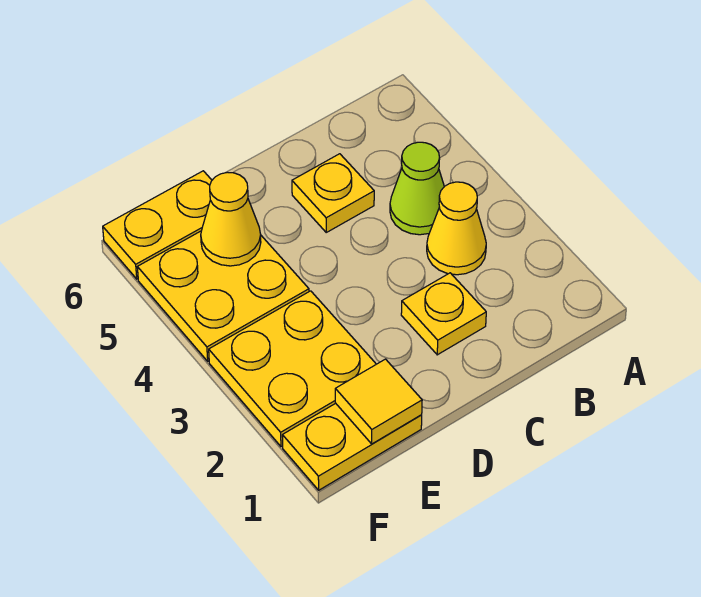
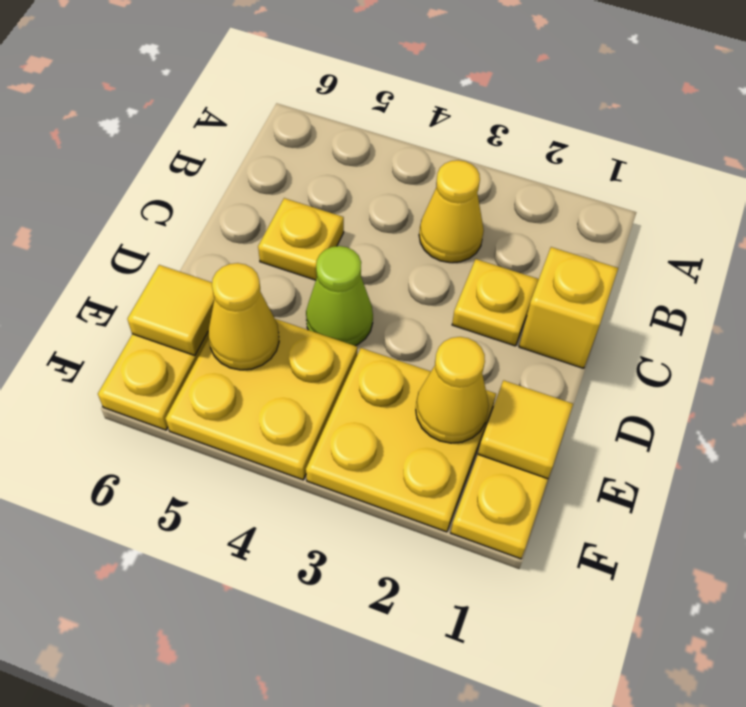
lime 1x1 cone [390,142,444,235] -> lime 1x1 cone moved to [306,246,373,346]
none -> yellow 1x1 brick [519,247,618,368]
none -> yellow 1x1 cone [416,337,489,443]
none -> yellow 1x1 tile [127,265,215,356]

